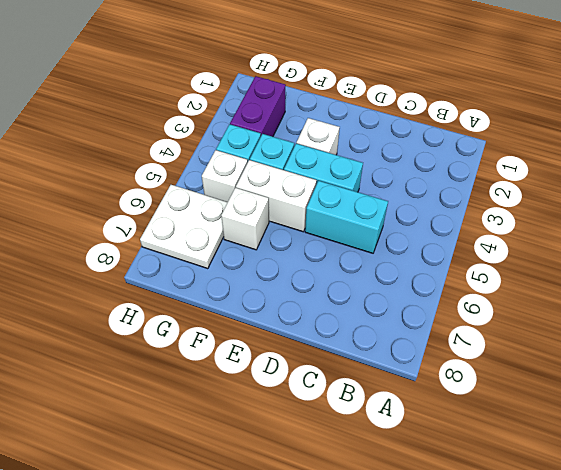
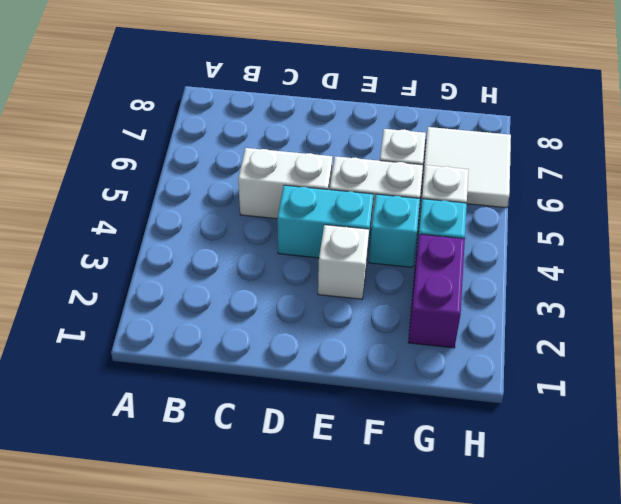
cyan 1x2 brick [305,181,388,253] -> white 1x2 brick [238,148,332,219]
white 2x2 plate [140,185,228,269] -> white 2x2 tile [421,127,511,208]

